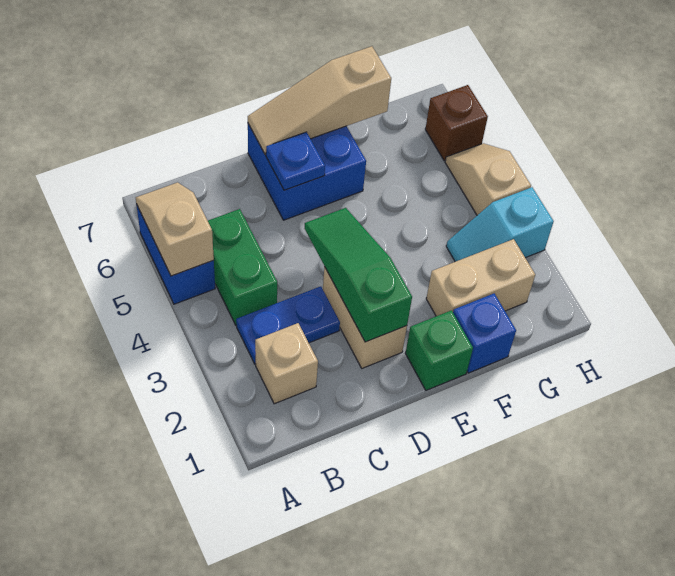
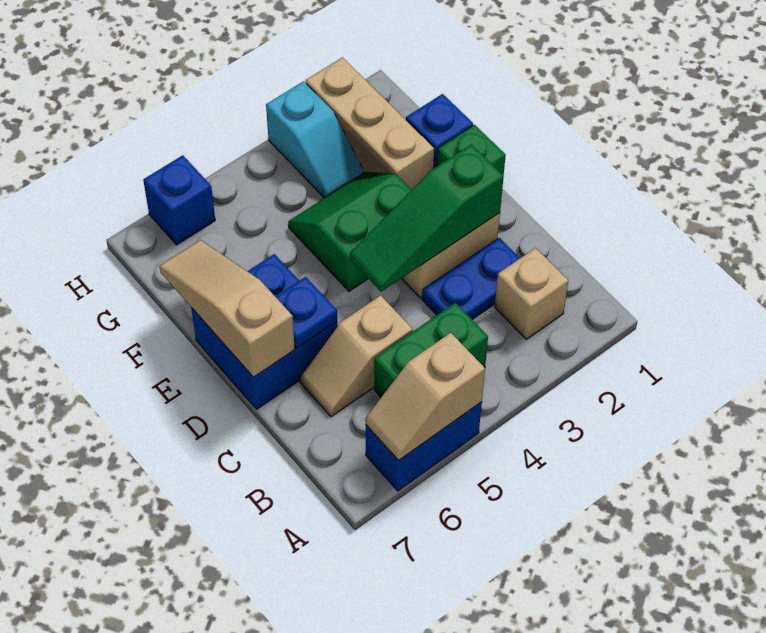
blue 1x2 plate [236,286,340,364] -> blue 1x2 plate turned to [422,238,520,320]
tan 1x3 slope [248,46,391,155] -> tan 1x3 slope turned to [159,240,295,377]
none -> green 2x2 slope [288,172,411,291]
tan 1x2 brick [426,239,535,316] -> tan 1x3 brick [306,58,434,190]
tan 1x2 slope [445,143,531,215] -> tan 1x2 slope moved to [300,295,413,417]
brown 1x1 brick [425,85,488,161] -> blue 1x1 brick [143,155,215,245]

